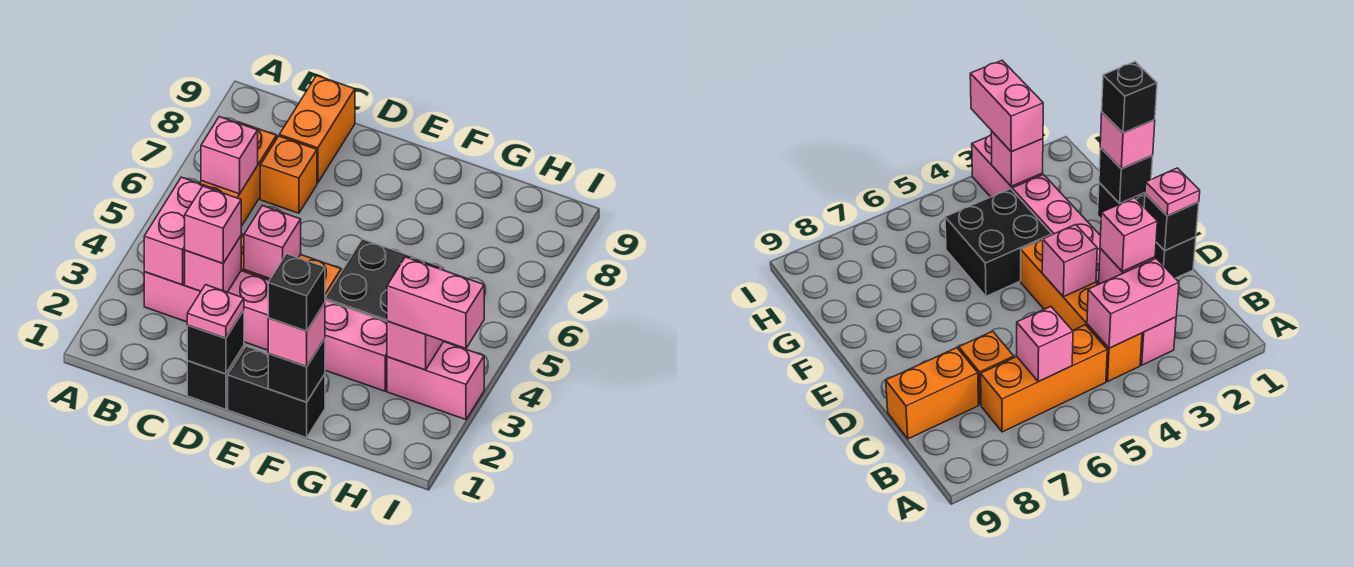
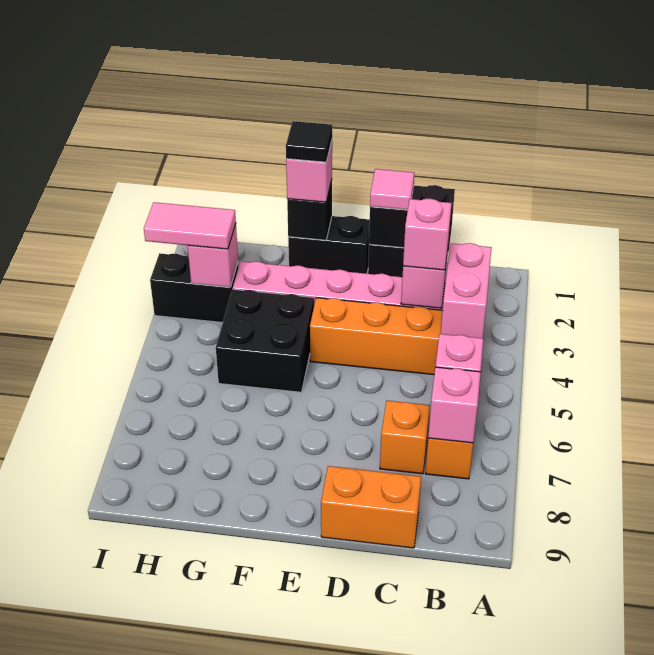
orange 1x2 brick [279,75,355,183] -> orange 1x2 brick turned to [321,466,421,548]
black 1x1 brick [187,310,244,374] -> black 1x2 brick [369,185,455,252]
pink 1x1 plate [187,285,244,338] -> pink 1x1 tile [370,169,414,210]
pink 1x1 brick [244,206,301,279] -> pink 1x1 brick moved to [428,367,481,443]
black 1x1 brick [268,254,325,331] -> black 1x1 tile [286,121,332,162]
pink 1x2 brick [387,342,484,420] -> black 1x2 brick [150,253,239,323]
pink 1x2 brick [387,257,484,348] -> pink 1x2 tile [144,202,236,249]

